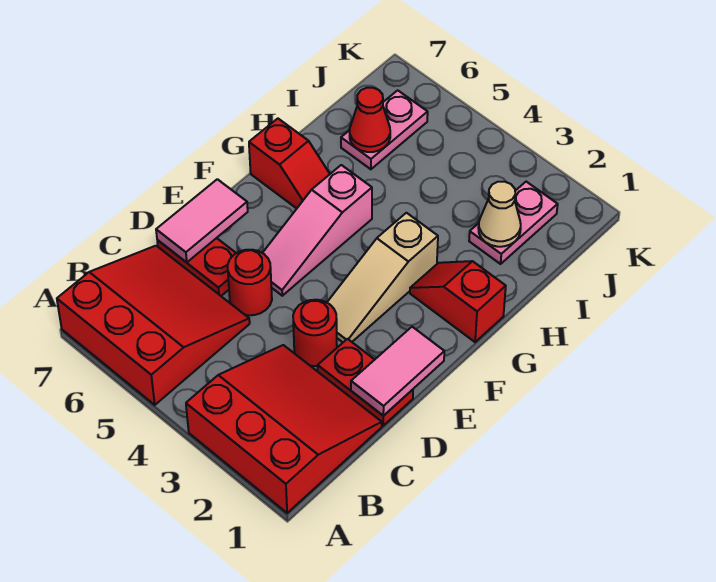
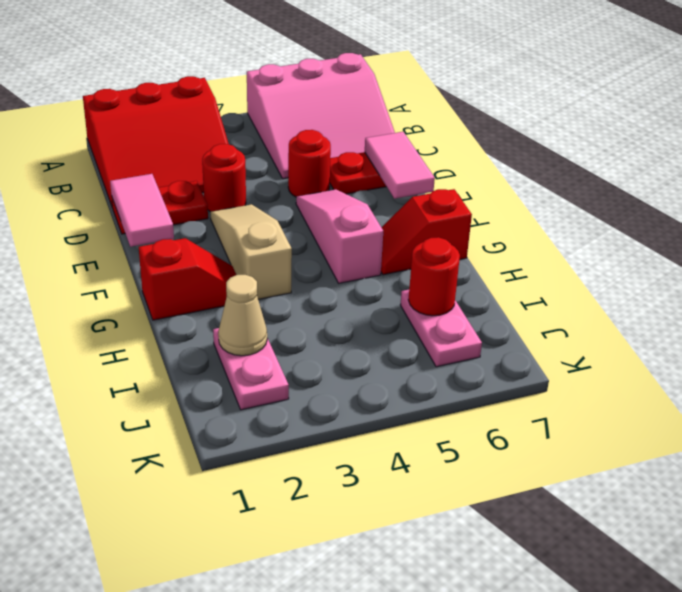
red 3x3 slope [57,246,250,405] -> pink 3x3 slope [247,53,395,179]
red 1x1 cone [350,88,390,152] -> red 1x1 round brick [408,237,460,316]

